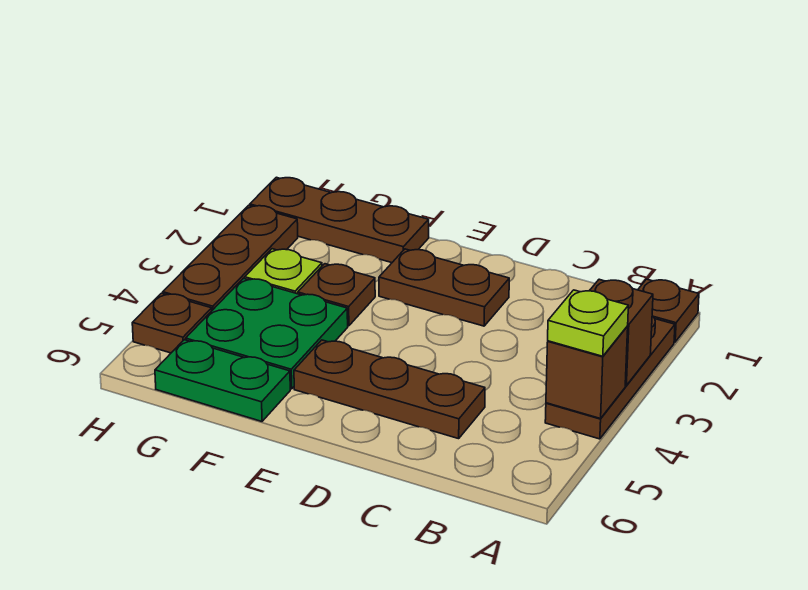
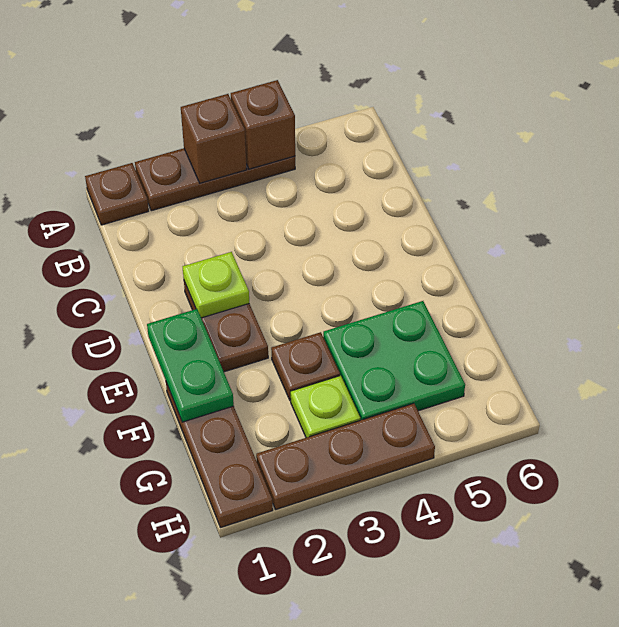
lime 1x1 plate [548,290,628,356] -> lime 1x1 plate moved to [183,252,249,318]
brown 1x3 plate [294,340,485,439] -> none
green 1x2 plate [155,340,290,421] -> green 1x2 plate moved to [147,309,234,422]
brown 1x1 plate [132,293,212,353] -> none

